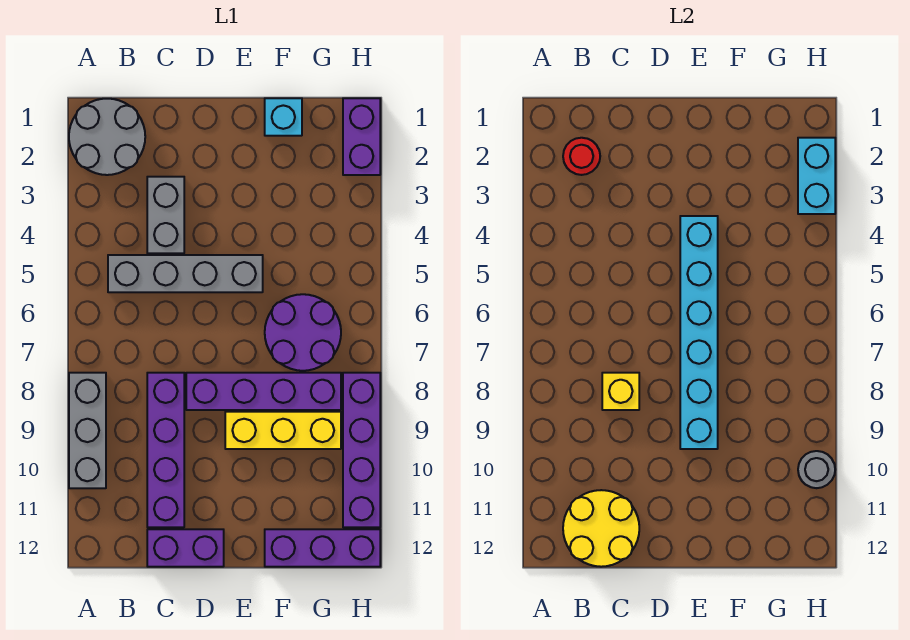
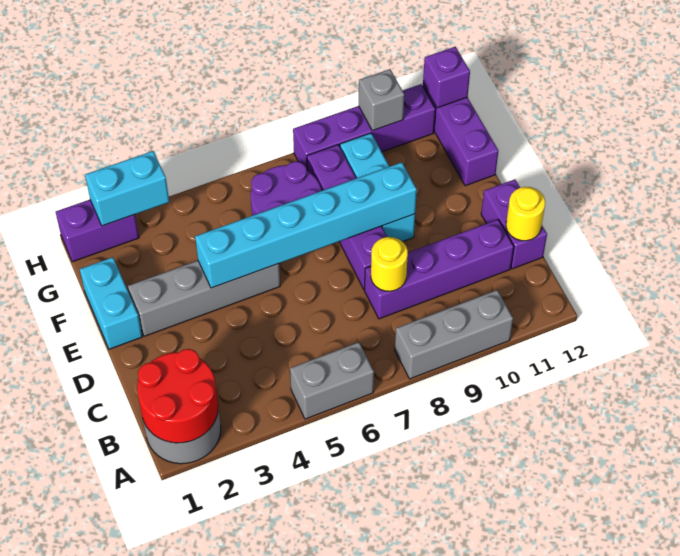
red 1x1 round brick [563,138,600,175] -> red 2x2 round brick [137,349,218,443]
grey 1x4 brick [108,255,263,292] -> grey 1x4 brick turned to [128,261,280,336]
yellow 2x2 round brick [563,490,639,567] -> yellow 1x1 round brick [506,187,545,241]
grey 1x2 brick [147,177,184,253] -> grey 1x2 brick moved to [290,342,374,419]
yellow 1x1 brick [602,373,639,410] -> yellow 1x1 round brick [371,237,408,291]
yellow 1x3 brick [225,412,341,449] -> cyan 1x3 brick [340,133,415,242]
cyan 1x1 brick [265,98,302,136] -> cyan 1x2 brick [80,257,142,349]
grey 1x1 round brick [798,451,835,488] -> grey 1x1 brick [359,69,404,131]
none -> purple 1x1 brick [423,47,470,108]

